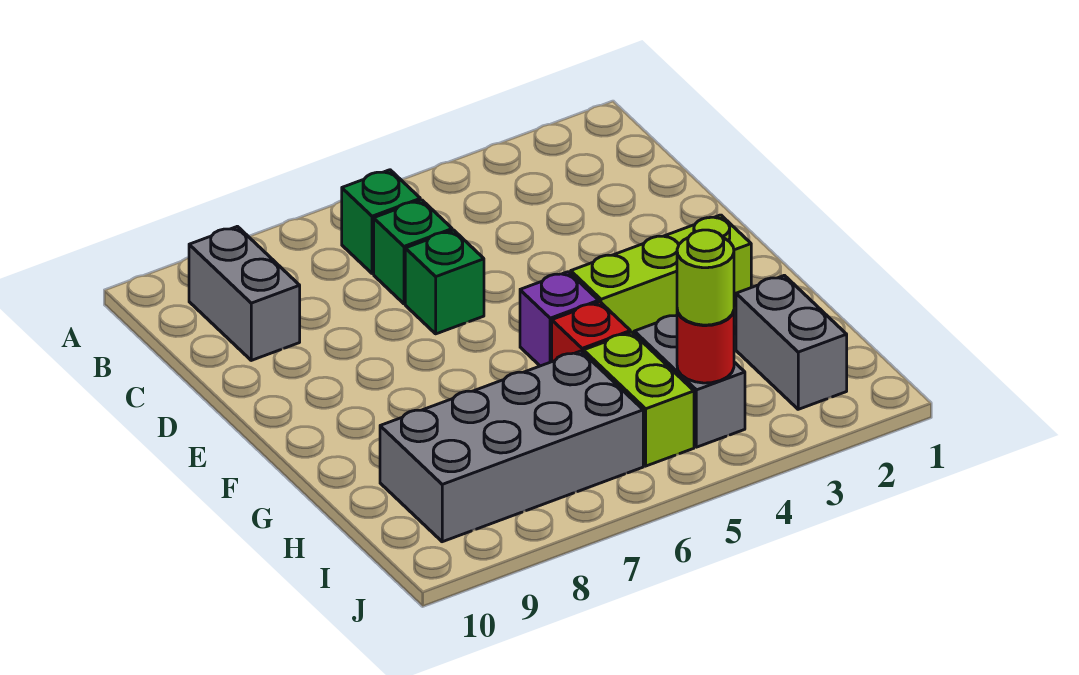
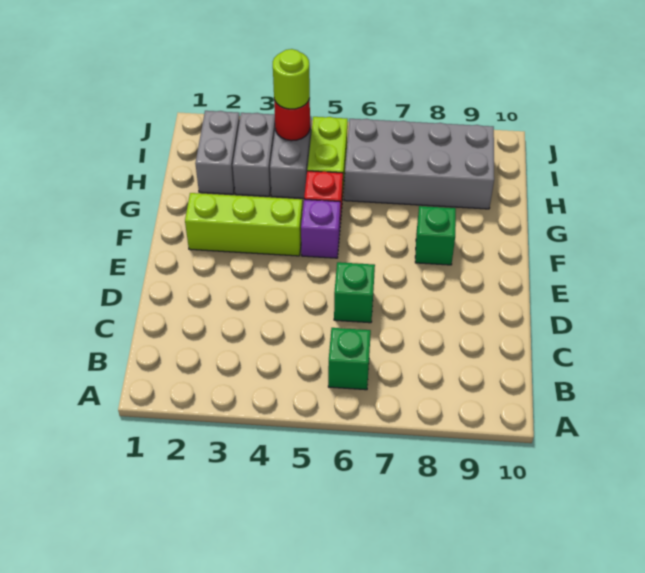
grey 1x2 brick [189,226,300,360] -> grey 1x2 brick moved to [233,113,275,196]
green 1x1 brick [374,200,452,304] -> green 1x1 brick moved to [415,206,456,265]

